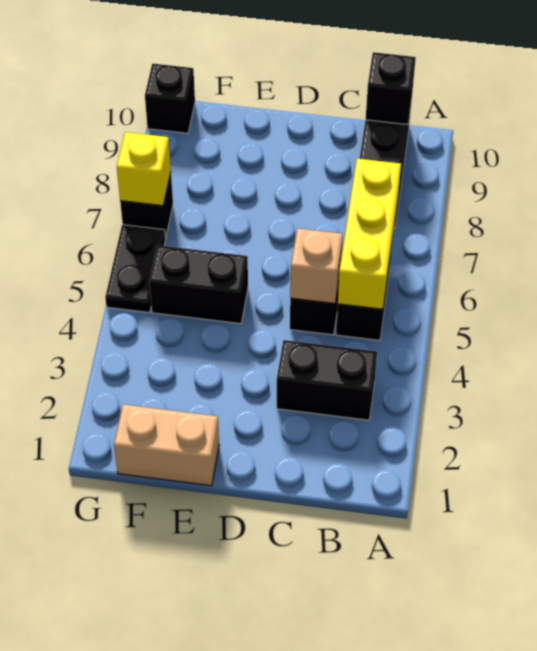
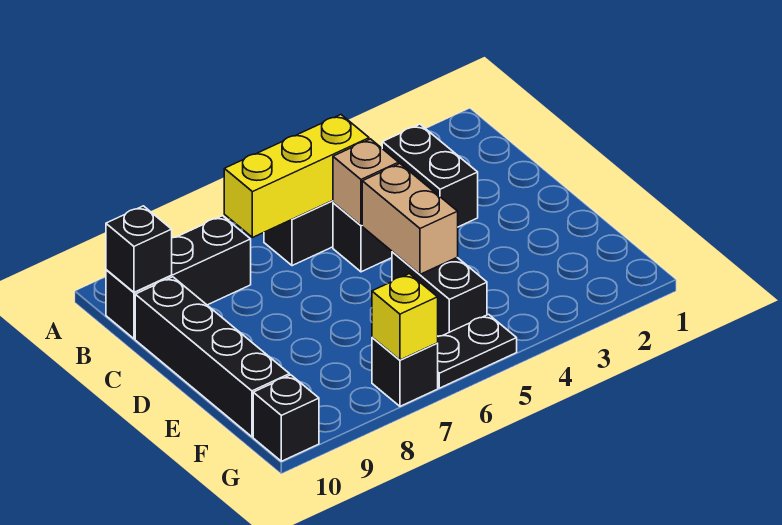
none -> black 1x4 brick [135,277,290,437]
tan 1x2 brick [114,404,219,486] -> tan 1x2 brick moved to [362,164,458,274]

